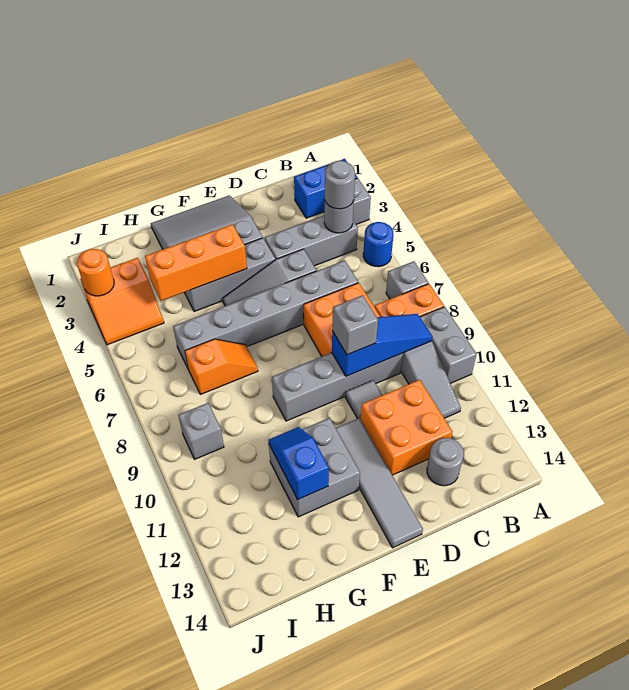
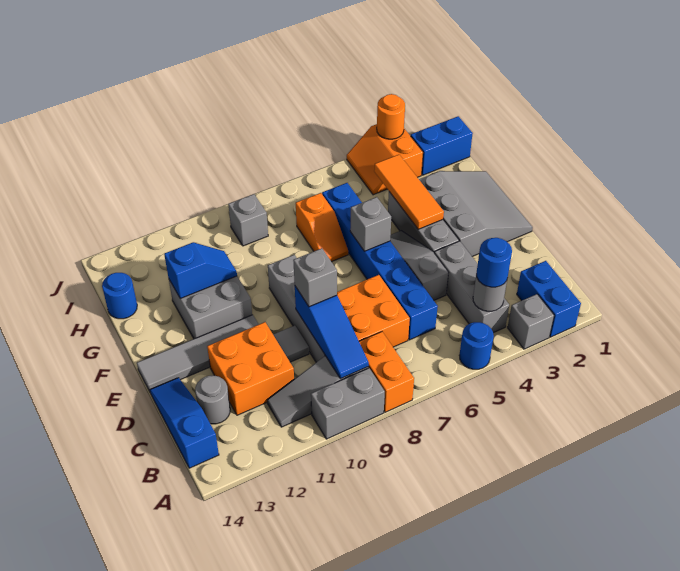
grey 1x1 brick [386,261,428,299] -> grey 1x1 brick moved to [350,197,391,251]
grey 1x1 round brick [325,160,355,209] -> blue 1x1 round brick [476,238,512,287]
none -> blue 1x3 slope [150,378,219,468]
grey 1x6 brick [173,260,358,370] -> blue 1x6 brick [322,183,438,340]
orange 1x3 brick [145,224,247,301] -> orange 1x3 tile [374,155,444,229]
none -> blue 1x1 round brick [102,273,137,319]
none -> blue 1x2 brick [411,116,473,175]

